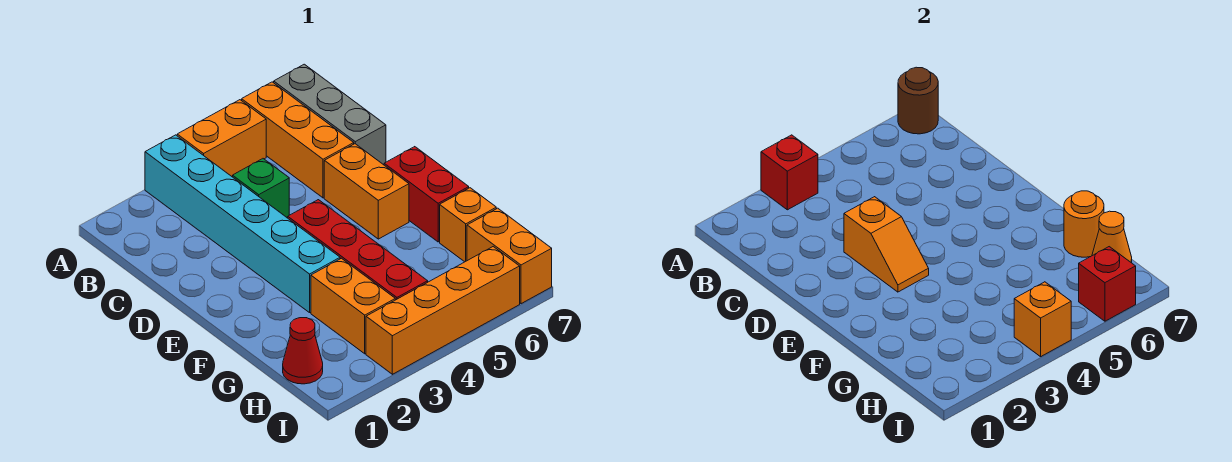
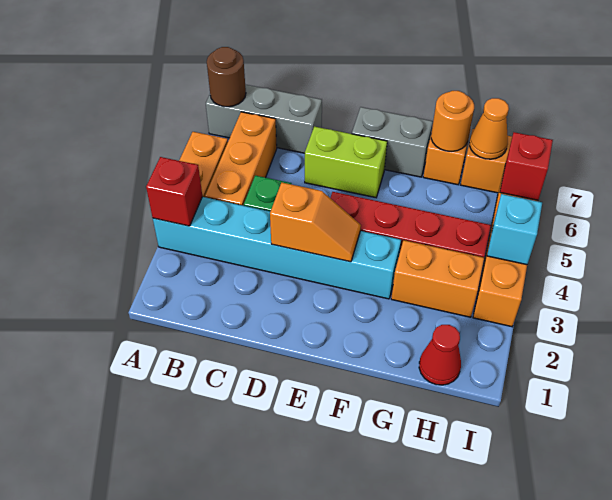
orange 1x3 brick [242,82,354,198] -> orange 1x3 brick turned to [205,112,277,206]
orange 1x2 brick [324,144,409,239] -> lime 1x2 brick [305,126,387,198]
red 1x2 brick [384,147,469,242] -> grey 1x2 brick [352,107,433,177]
orange 1x1 brick [1014,282,1071,357] -> cyan 1x1 brick [487,194,542,265]

